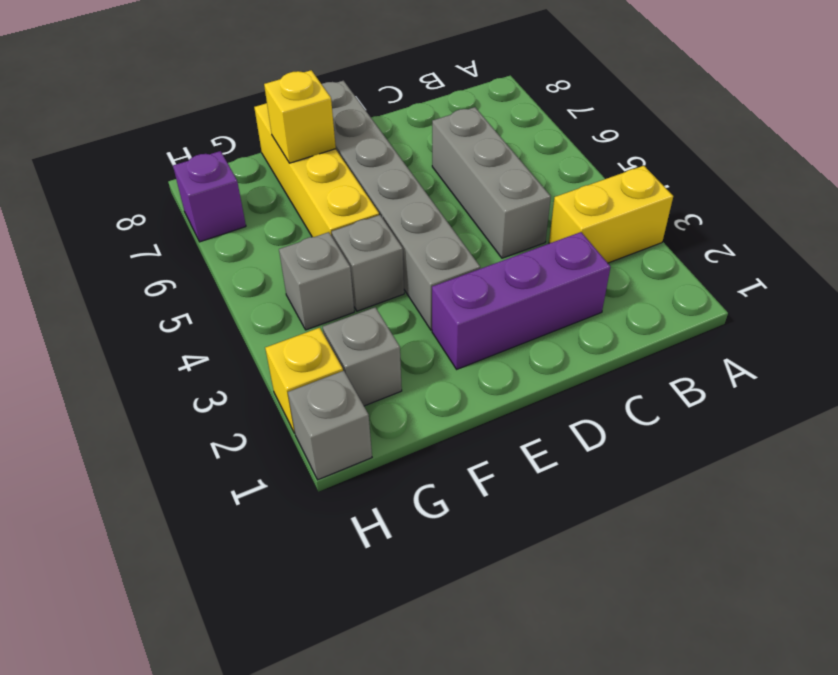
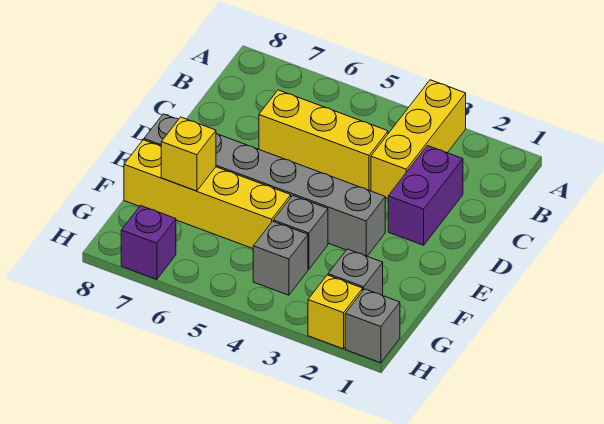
yellow 1x2 brick [549,166,673,263] -> yellow 1x3 brick [371,80,466,199]
purple 1x3 brick [432,232,611,369] -> purple 1x2 brick [388,146,463,245]
grey 1x3 brick [432,107,551,258] -> yellow 1x3 brick [259,90,388,191]

